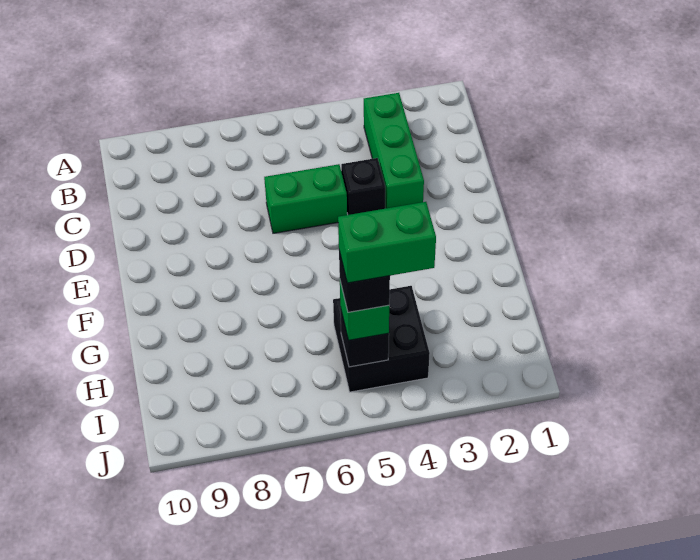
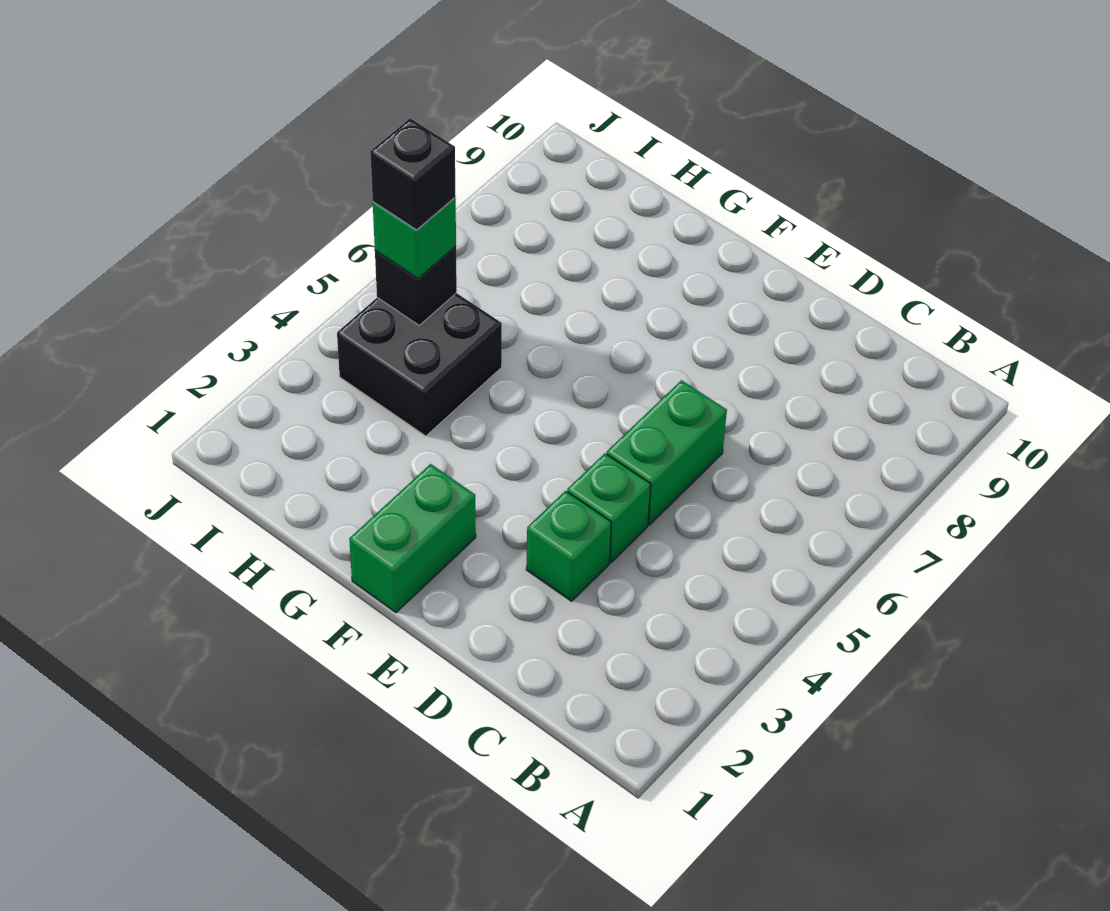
green 1x3 brick [364,93,424,209] -> green 1x1 brick [526,491,611,601]
black 1x1 brick [341,158,385,215] -> green 1x1 brick [567,453,651,563]
green 1x2 brick [338,202,436,283] -> green 1x2 brick moved to [349,464,476,613]

